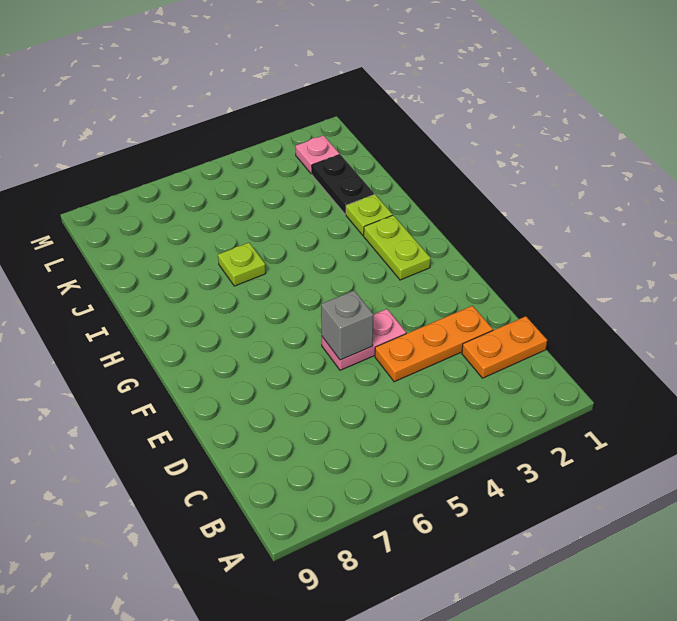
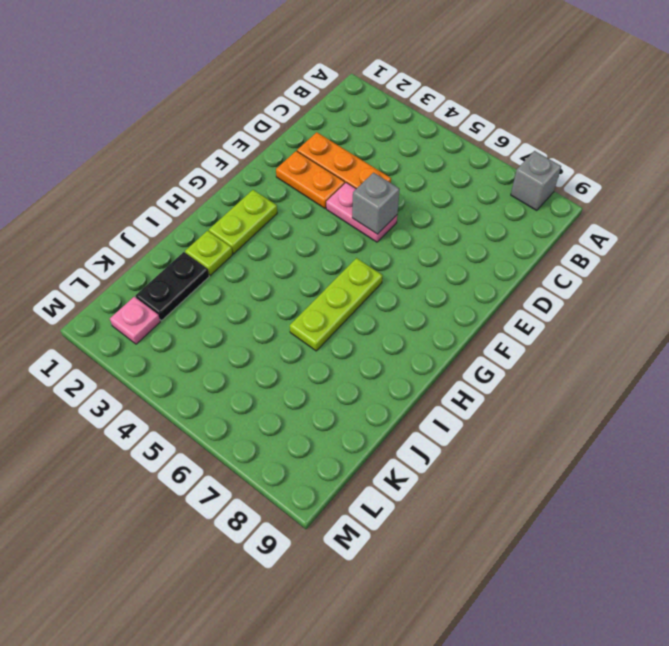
none -> grey 1x1 brick [511,151,561,211]
orange 1x2 plate [462,316,547,378] -> orange 1x2 plate moved to [276,151,345,208]
lime 1x1 plate [218,243,266,286] -> lime 1x3 plate [290,258,383,351]

